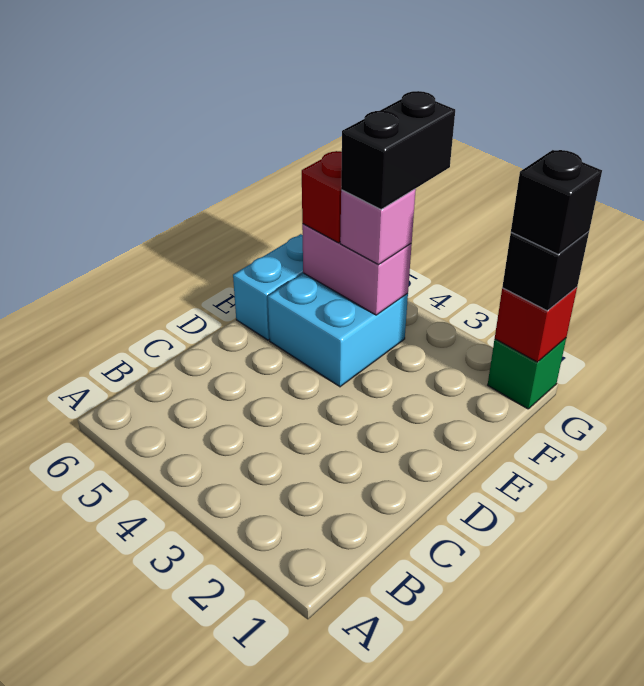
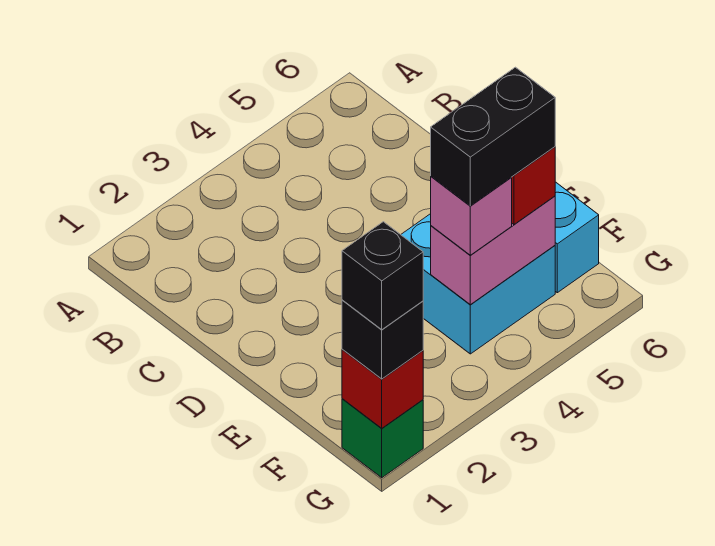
black 1x2 brick [341,91,455,209] -> black 1x2 brick turned to [431,67,555,206]

